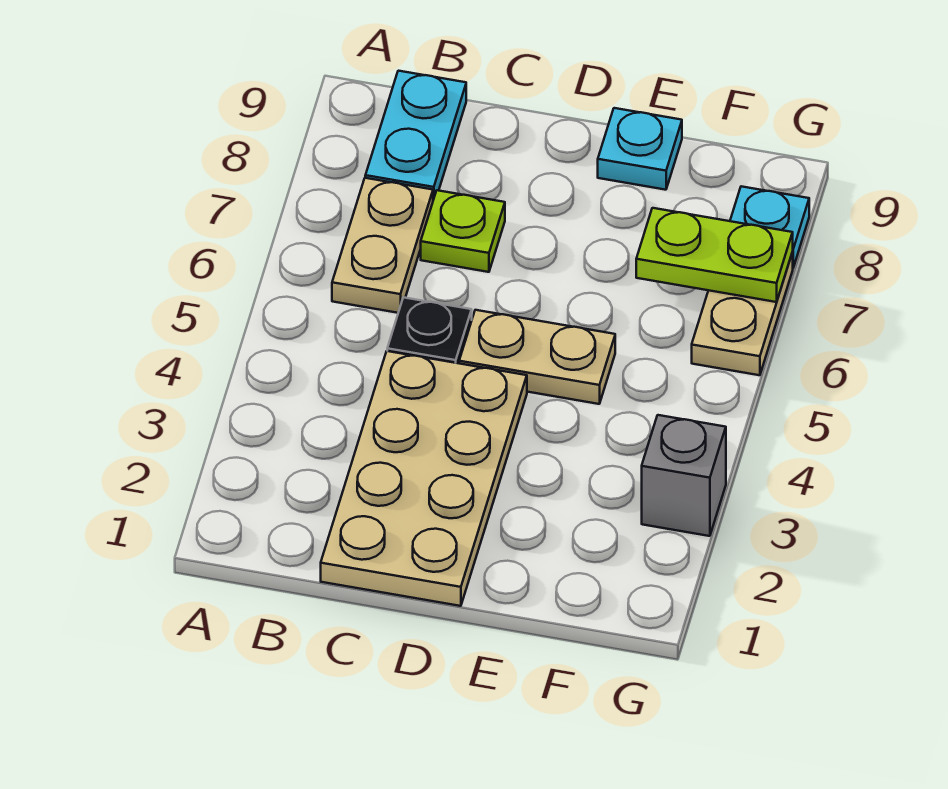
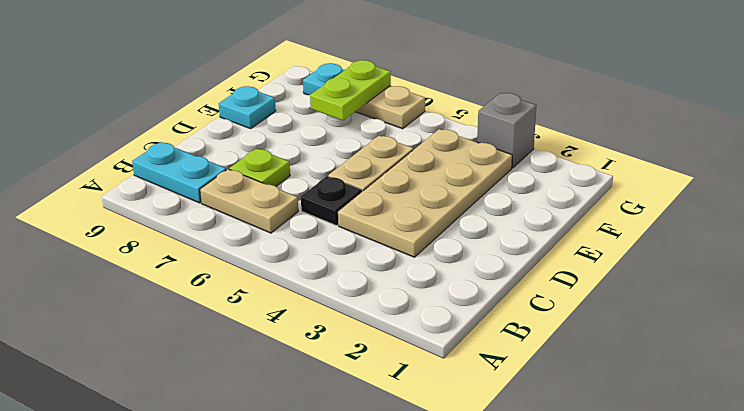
tan 2x4 plate [321,351,527,606] -> tan 2x4 plate turned to [338,129,512,257]

